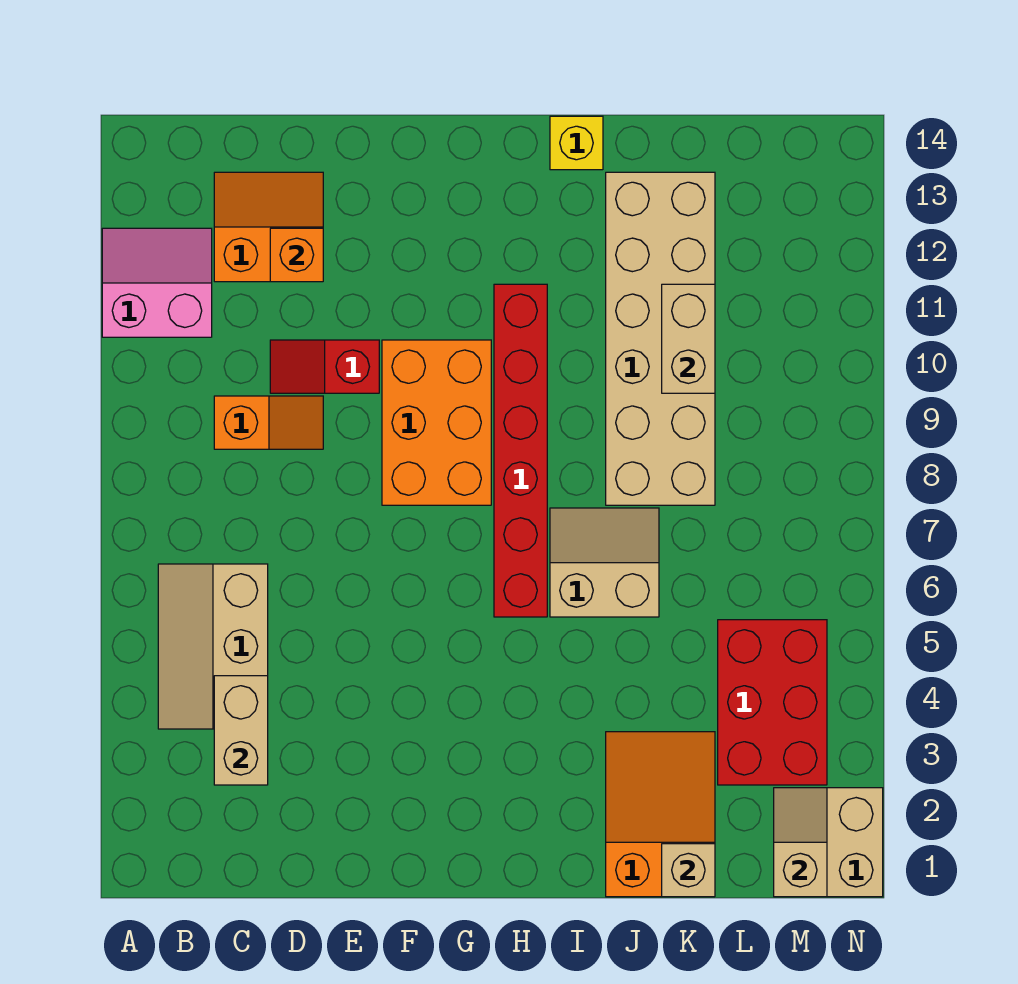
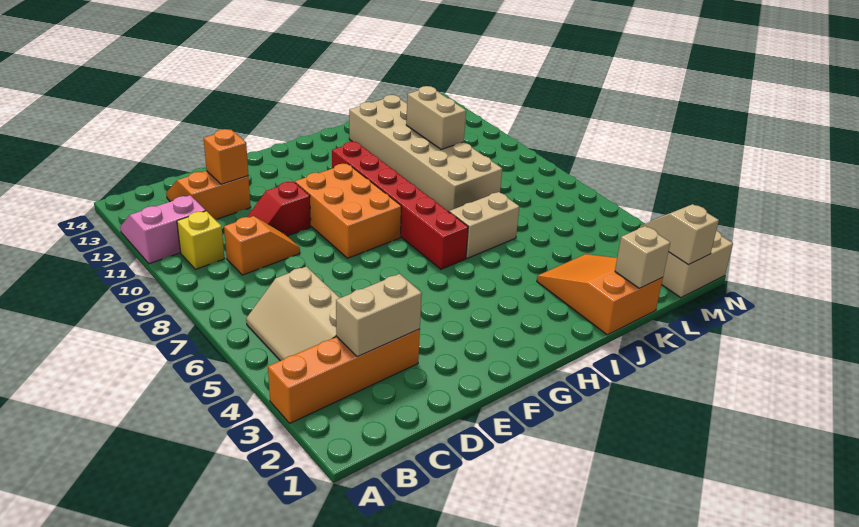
none -> orange 1x4 brick [268,329,420,423]
tan 1x2 brick [214,676,268,785] -> tan 1x2 brick turned to [336,274,422,357]
yellow 1x1 brick [550,116,603,170] -> yellow 1x1 brick moved to [177,211,225,269]
red 2x3 brick [718,620,827,785] -> none

